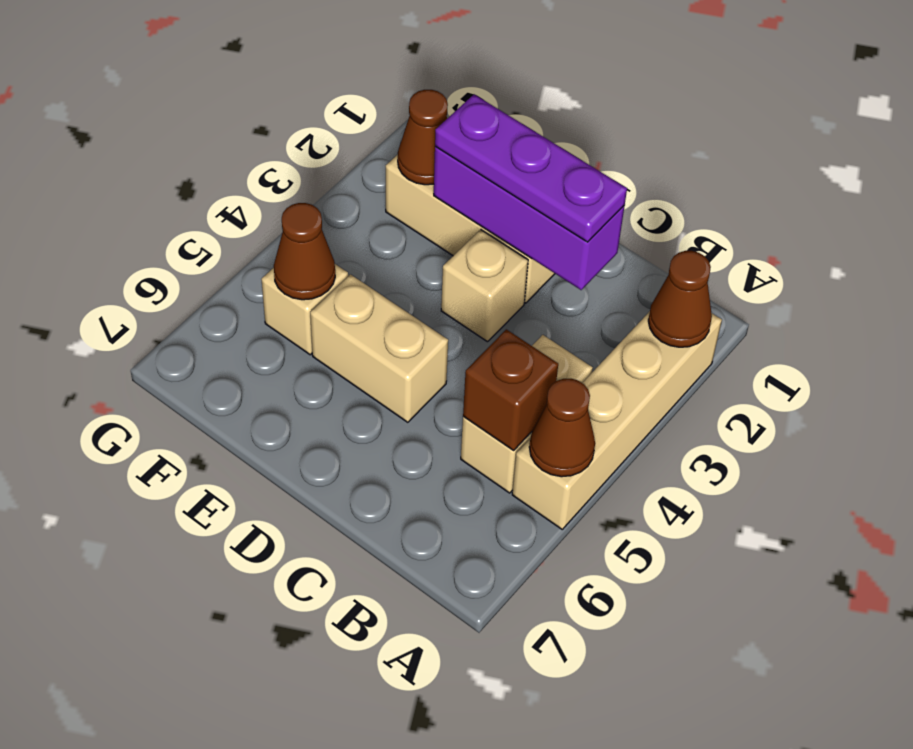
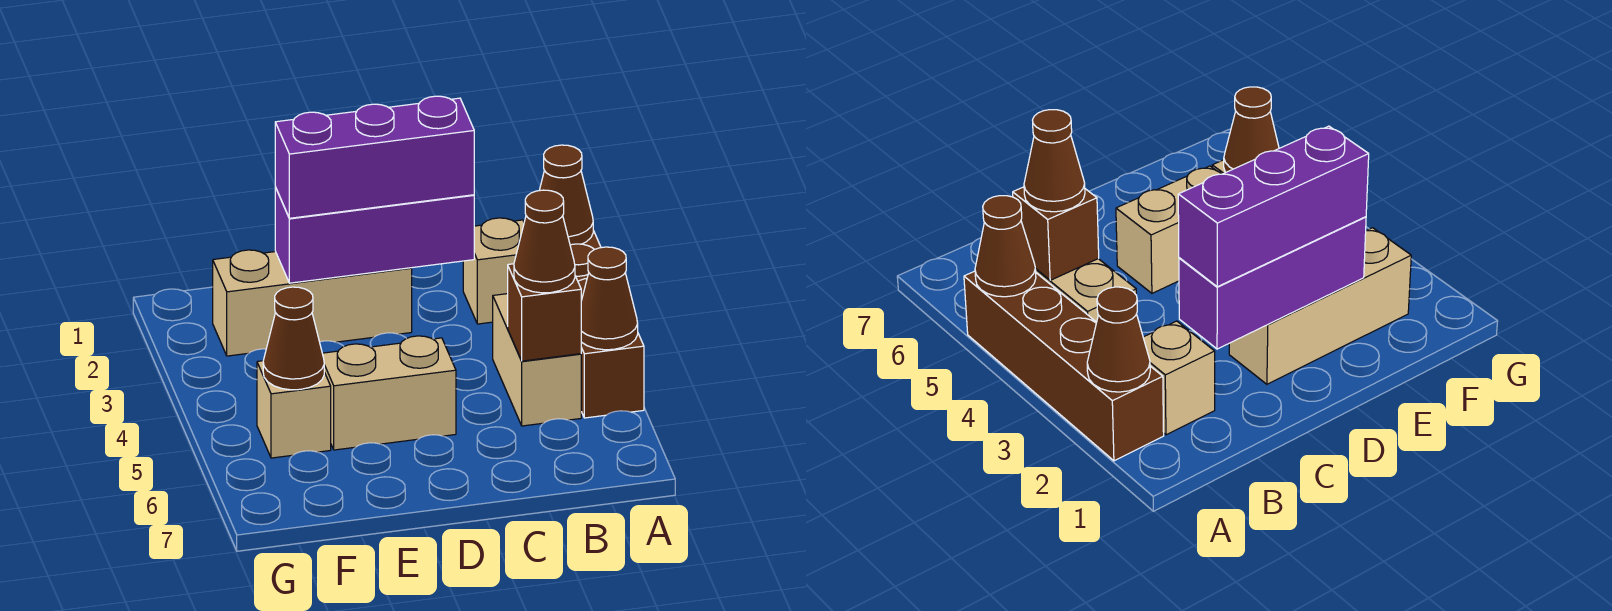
tan 1x4 brick [512,311,722,529] -> brown 1x4 brick [570,231,644,418]
purple 1x3 plate [435,95,627,242] -> purple 1x3 brick [275,96,474,218]
tan 1x1 brick [441,230,528,342] -> tan 1x1 brick moved to [463,218,524,324]
brown 1x1 cone [398,90,448,185] -> brown 1x1 cone moved to [514,190,575,293]

